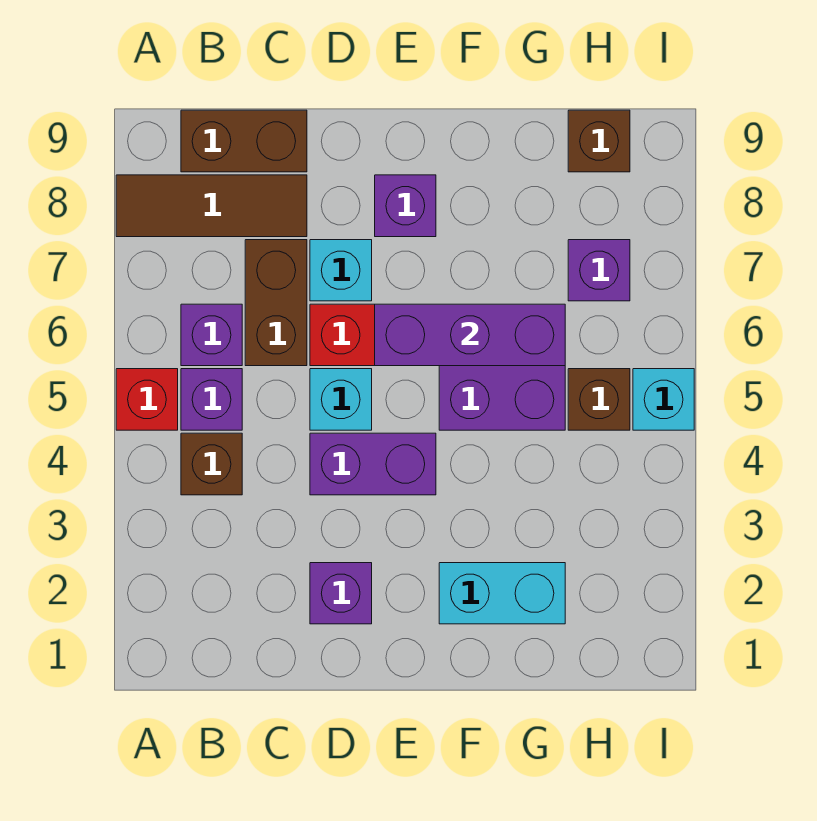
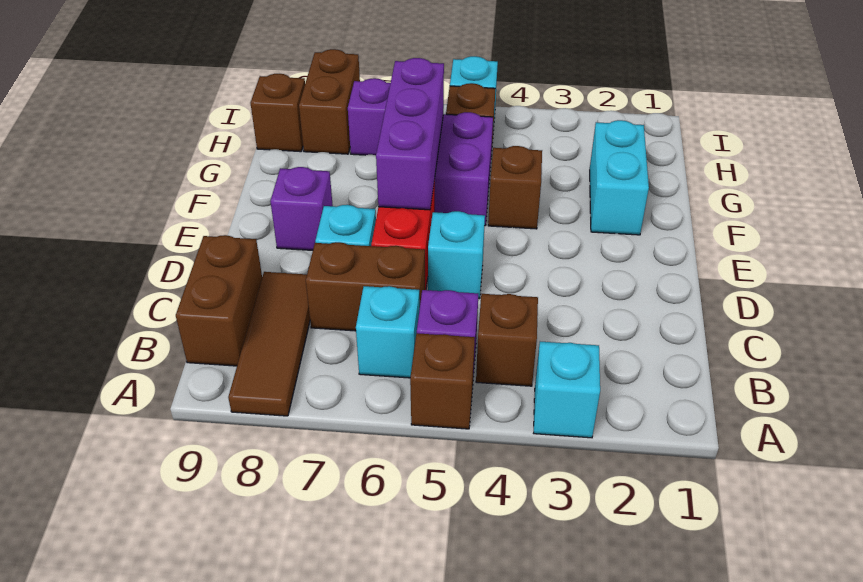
none -> cyan 1x1 brick [534,342,600,438]
red 1x1 brick [116,369,178,430] -> brown 1x1 brick [410,333,475,429]
purple 1x1 brick [181,304,242,366] -> cyan 1x1 brick [356,286,420,378]
purple 1x1 brick [310,563,372,624] -> none
purple 1x2 brick [310,433,436,495] -> none
none -> brown 1x1 brick [488,146,542,229]
none -> brown 1x2 brick [299,49,360,154]

